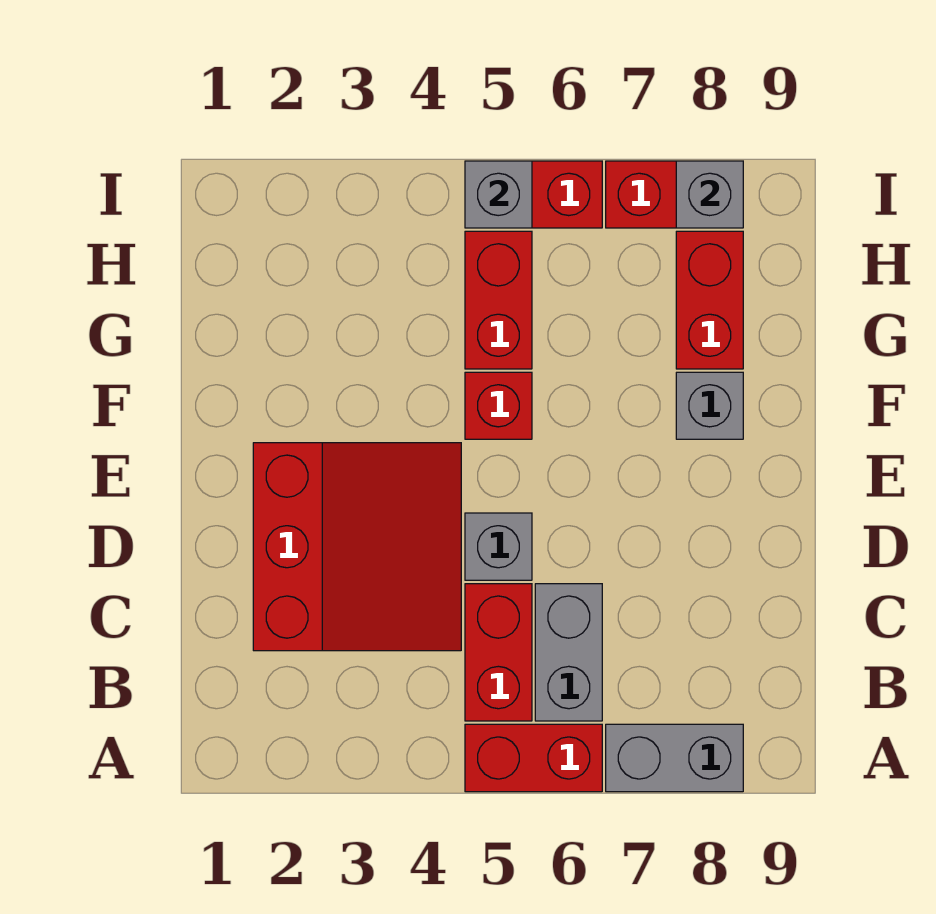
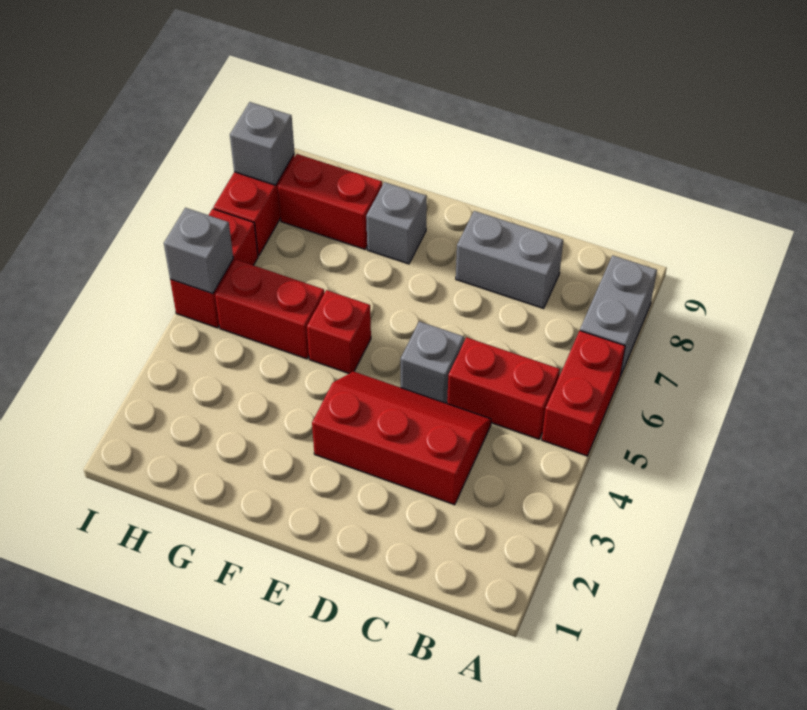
grey 1x2 brick [535,584,602,721] -> grey 1x2 brick moved to [456,211,563,309]
red 3x3 slope [253,443,461,651] -> red 2x3 slope [312,371,491,505]

